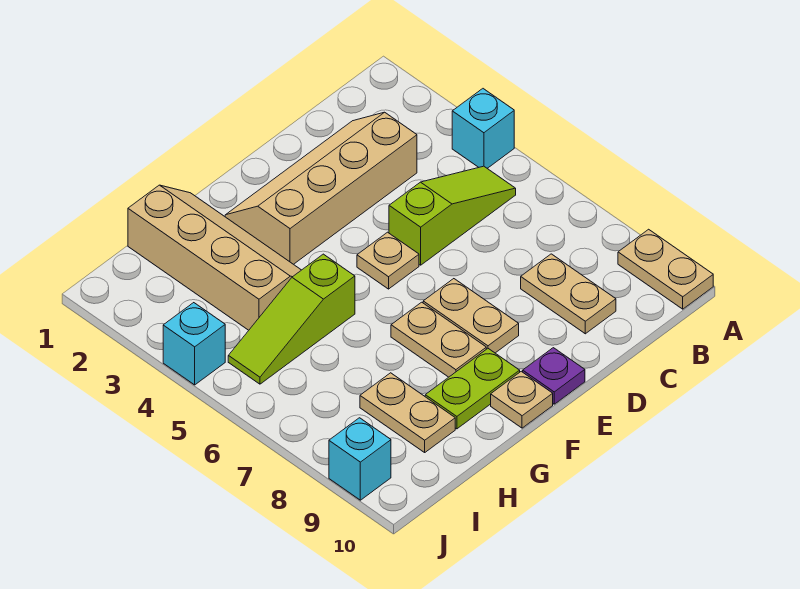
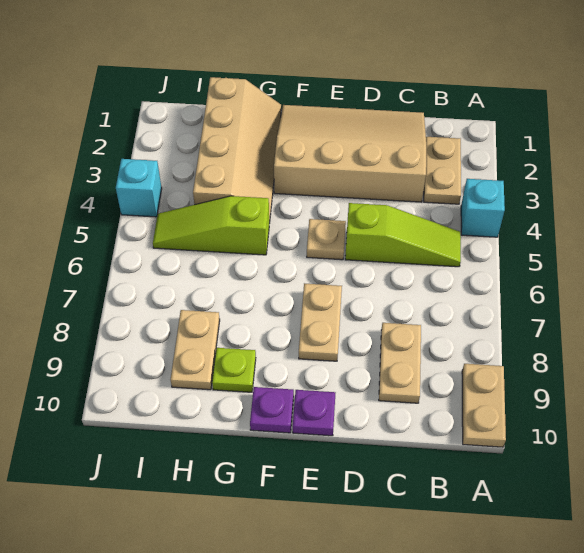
tan 2x4 slope [225,112,417,264] -> tan 3x4 slope [274,105,426,202]
tan 1x2 plate [391,302,486,377] -> tan 1x2 plate moved to [424,137,461,204]
lime 1x2 plate [425,349,520,429] -> lime 1x1 plate [212,348,256,392]
tan 1x1 plate [491,371,553,428] -> purple 1x1 plate [250,387,294,433]
cyan 1x1 brick [329,418,391,500] -> none

